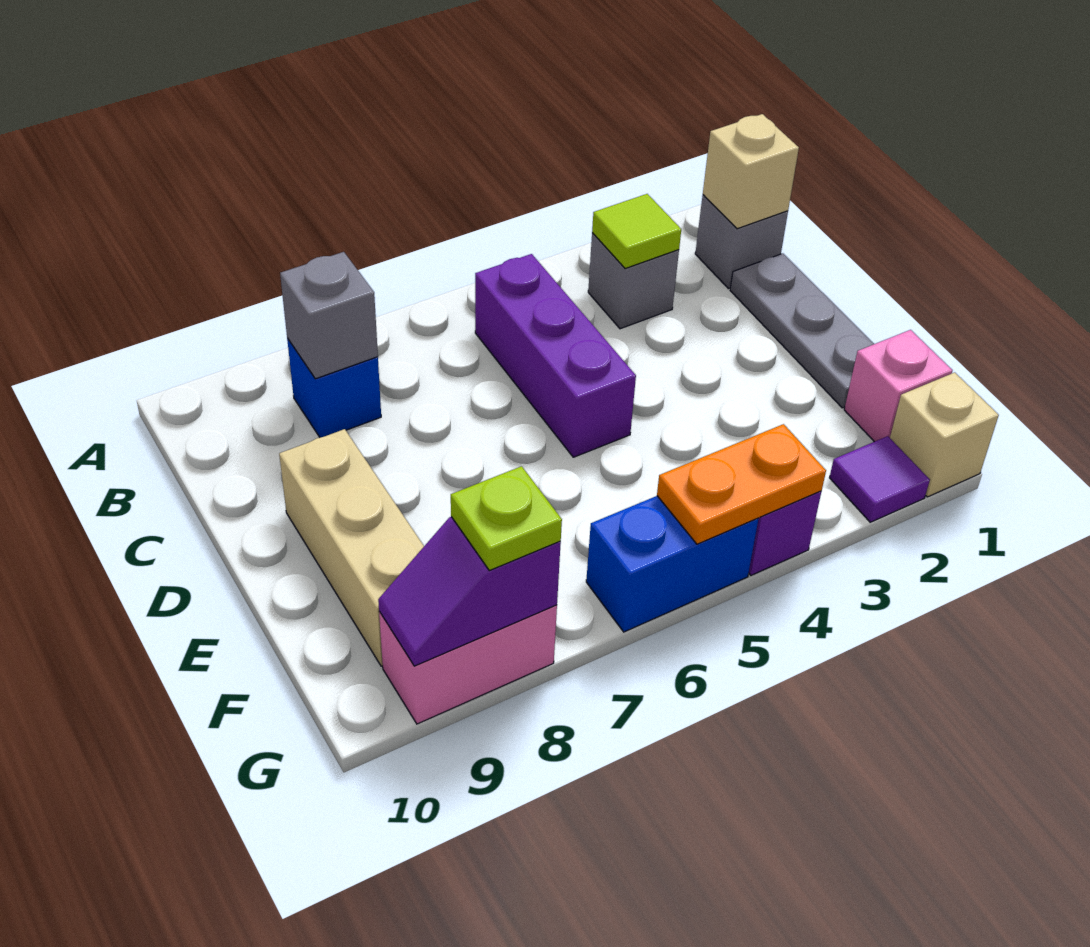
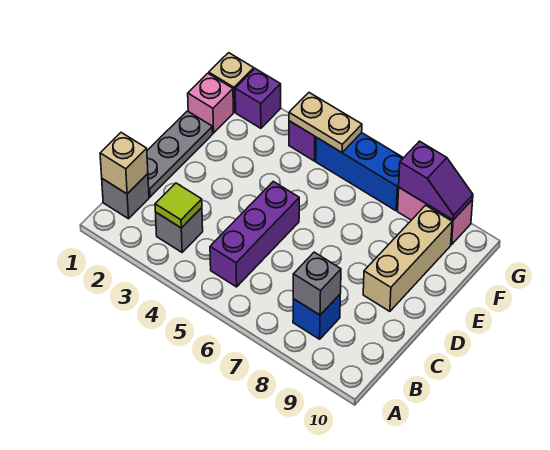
purple 1x1 tile [830,436,930,522] -> purple 1x1 brick [235,69,281,128]
orange 1x2 plate [657,424,826,544] -> tan 1x2 plate [289,93,362,152]
blue 1x2 brick [586,496,758,632] -> blue 1x3 brick [316,133,403,211]
lime 1x1 plate [451,466,562,571] -> none

